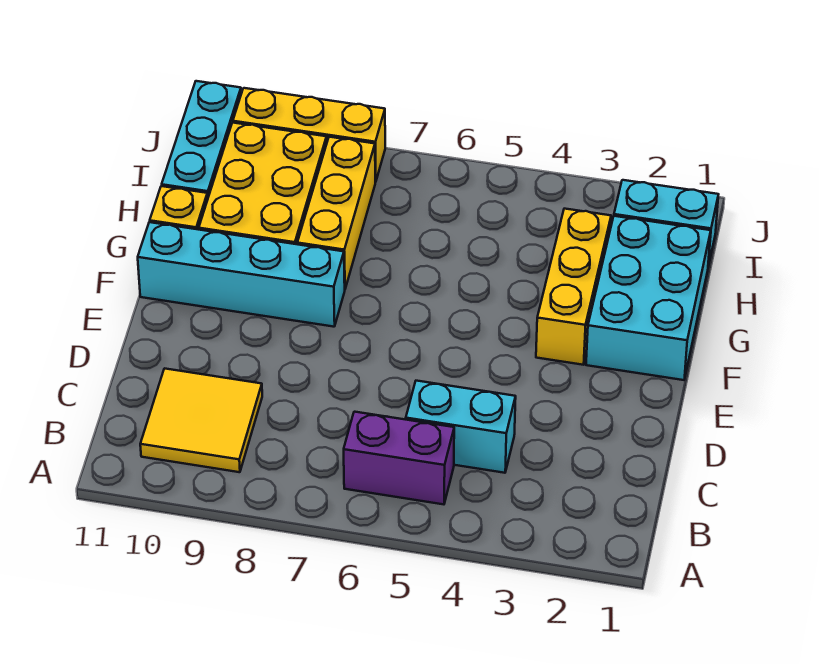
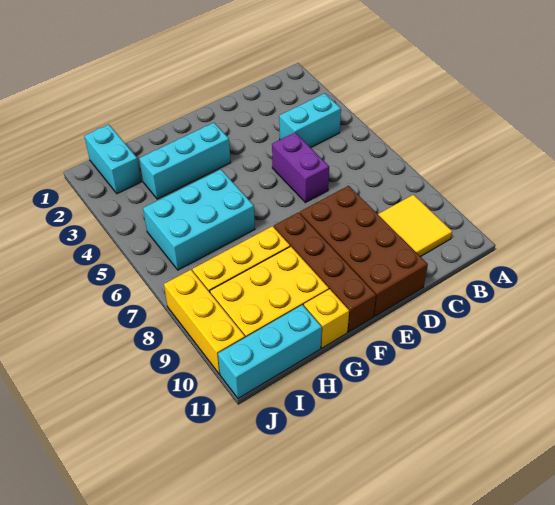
purple 1x2 brick [344,412,454,504] -> purple 1x2 brick moved to [272,133,329,203]
cyan 1x2 brick [406,381,516,473] -> cyan 1x2 brick turned to [279,93,341,148]
none -> brown 2x4 brick [300,186,428,316]
cyan 2x3 brick [586,216,711,380] -> cyan 2x3 brick moved to [143,169,255,270]
yellow 1x3 brick [536,209,611,365] -> cyan 1x3 brick [139,123,231,199]
cyan 1x4 brick [138,222,345,327] -> brown 1x4 brick [274,212,376,332]

